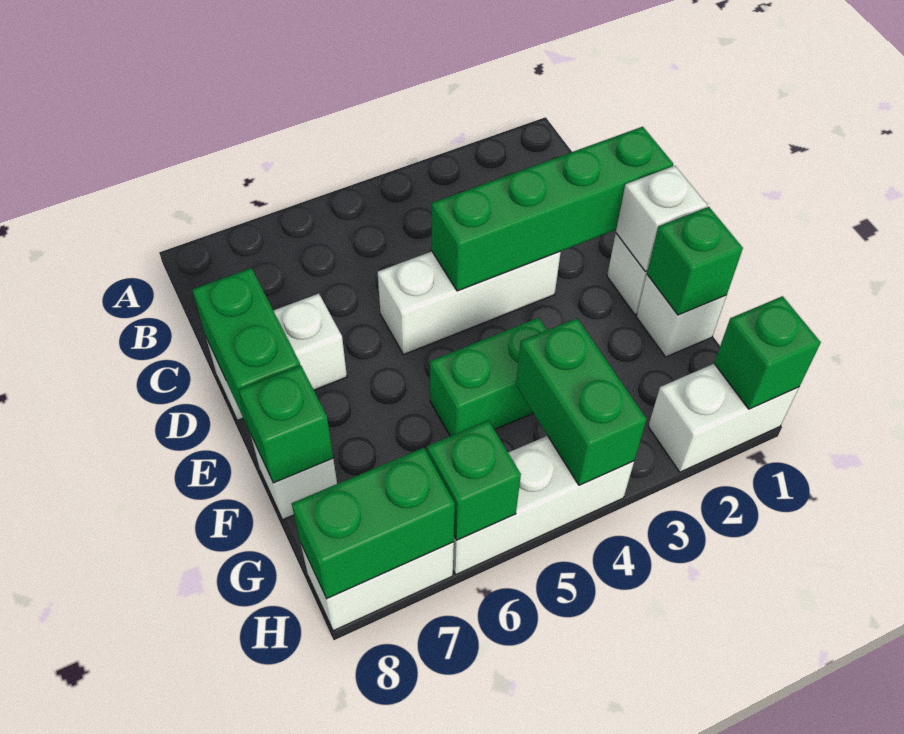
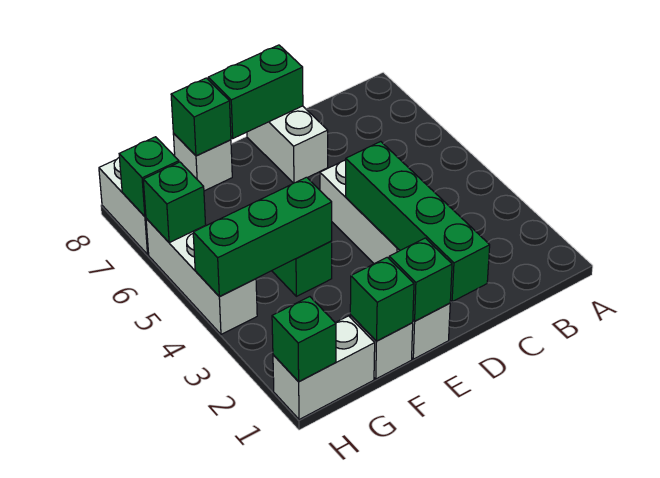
white 1x1 brick [616,166,707,271] -> green 1x1 brick [389,238,452,321]
green 1x2 brick [516,318,647,485] -> green 1x3 brick [193,177,332,296]
white 1x2 brick [648,364,799,472] -> white 1x2 brick turned to [273,316,375,420]
green 1x2 brick [292,448,455,599] -> green 1x1 brick [119,137,179,217]

